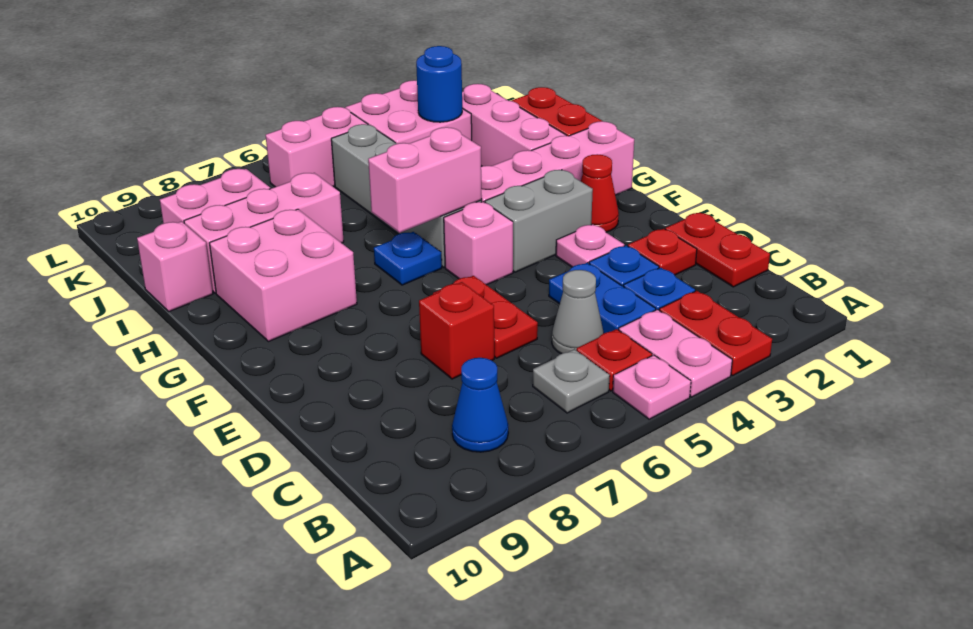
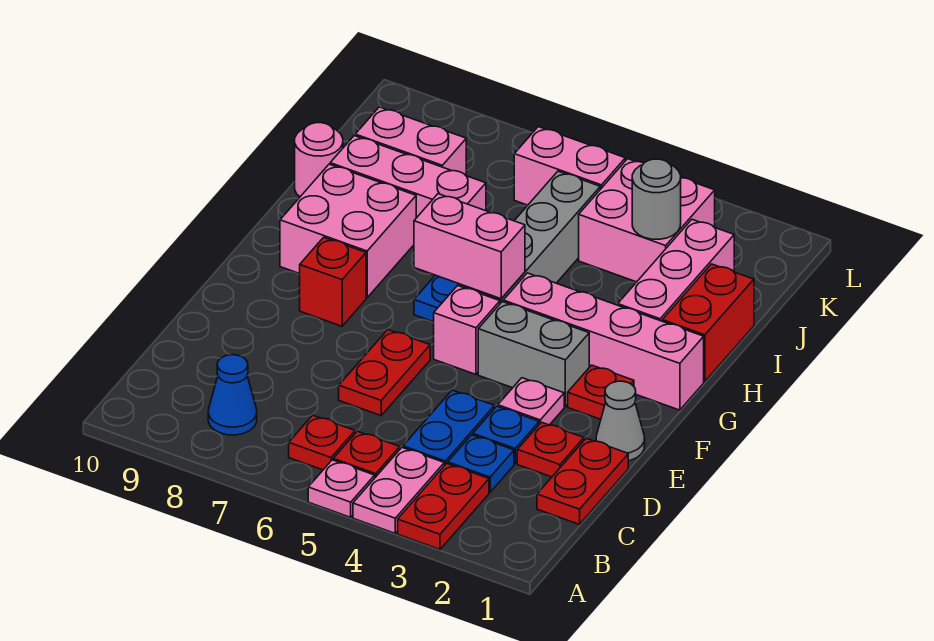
grey 1x1 plate [533,349,610,413] -> red 1x1 plate [289,415,355,470]
grey 1x1 cone [552,270,604,354] -> grey 1x1 cone moved to [596,381,645,461]
red 1x1 brick [419,282,494,379] -> red 1x1 brick moved to [300,237,366,326]
red 1x1 cone [581,154,619,232] -> red 1x1 plate [568,365,634,419]
pink 1x1 brick [137,221,213,312] -> pink 1x1 round brick [295,123,343,197]
blue 1x1 round brick [416,46,462,122] -> grey 1x1 round brick [632,159,681,239]

